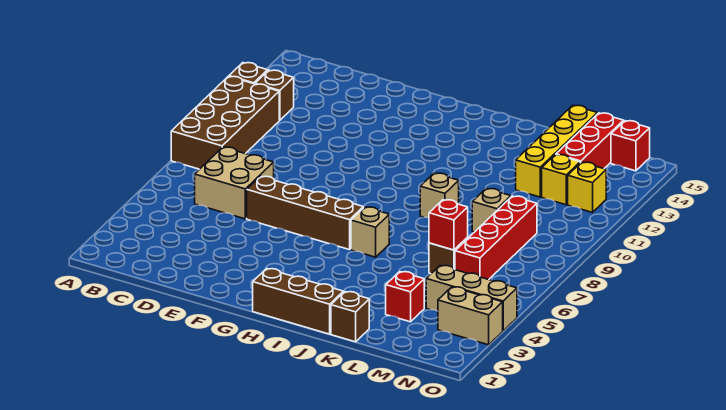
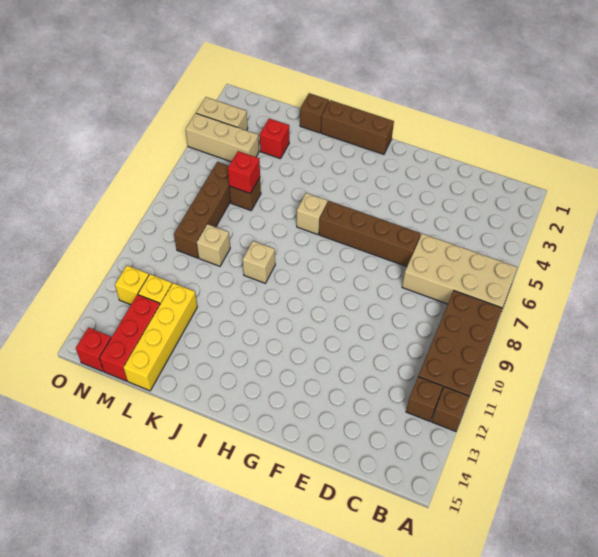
tan 2x2 brick [195,147,274,219] -> tan 2x4 brick [402,234,518,308]
red 1x4 brick [455,196,537,280] -> brown 1x4 brick [174,162,231,258]

